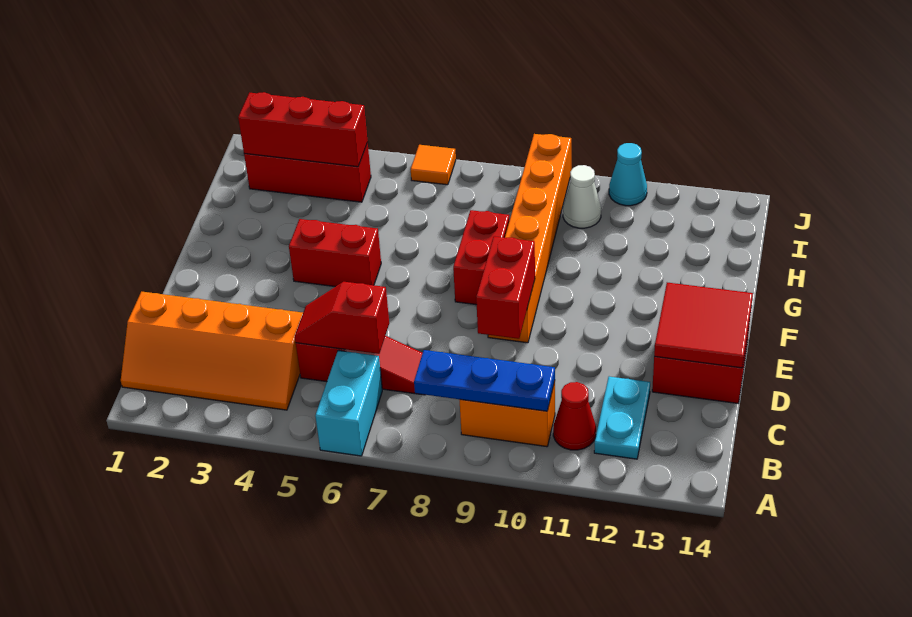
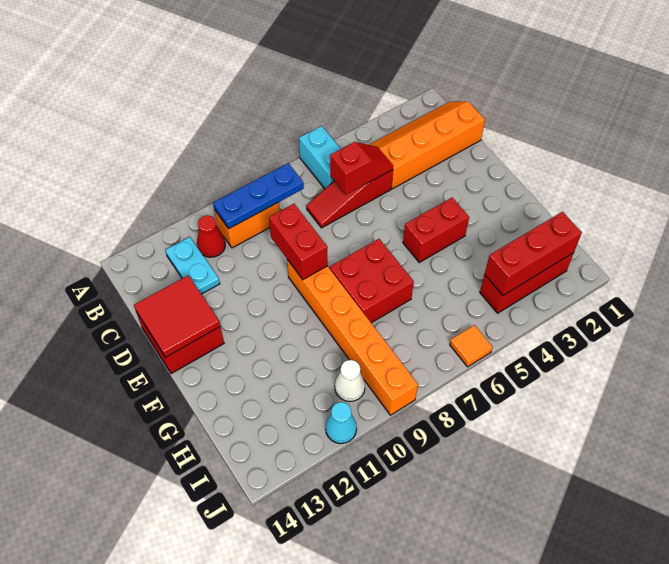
red 1x2 brick [453,210,509,305] -> red 2x2 brick [330,239,414,323]

